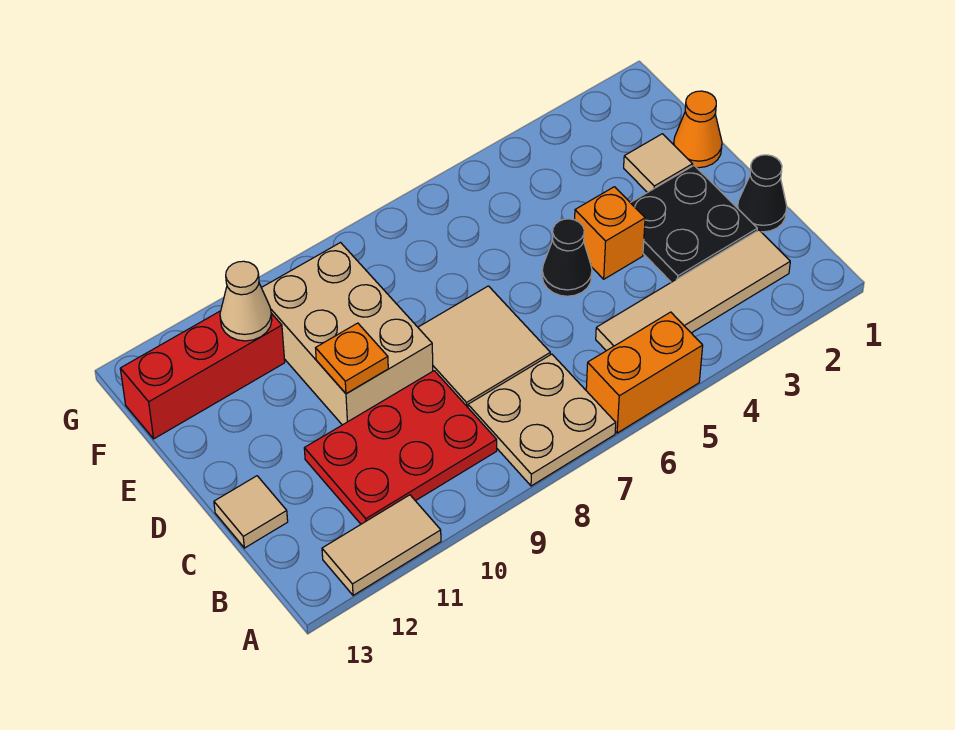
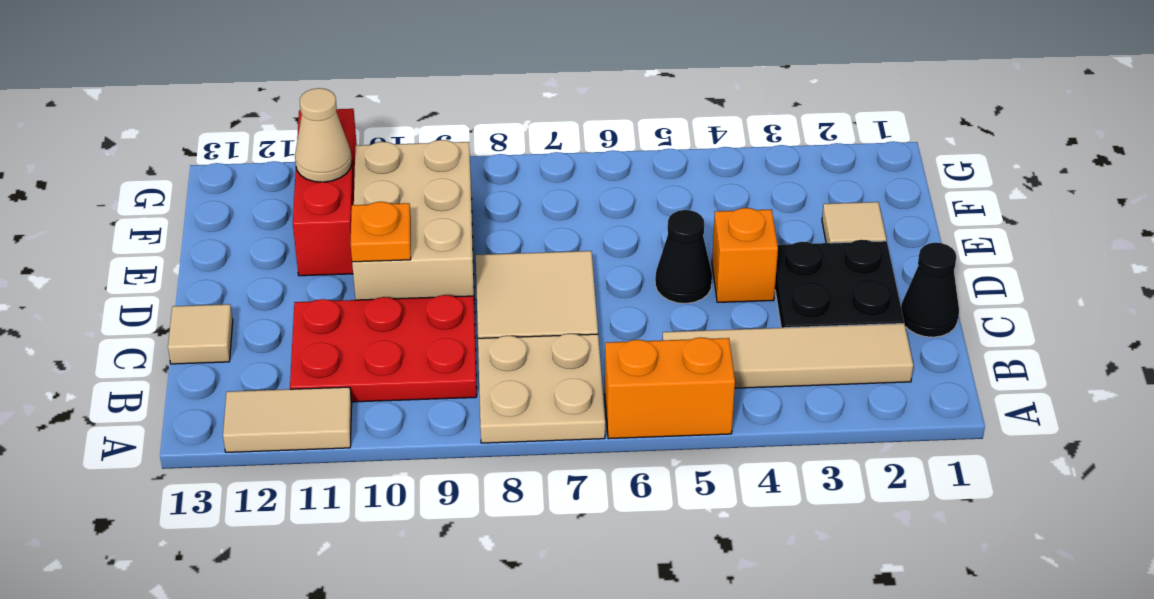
orange 1x1 cone [674,91,722,168] -> none
red 1x3 brick [120,311,285,439] -> red 1x3 brick turned to [293,109,357,276]

